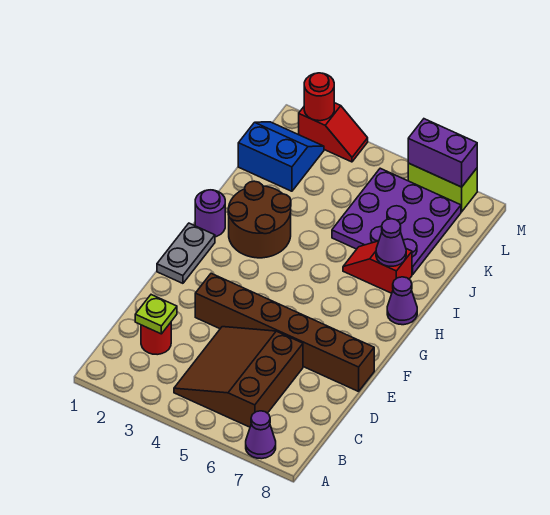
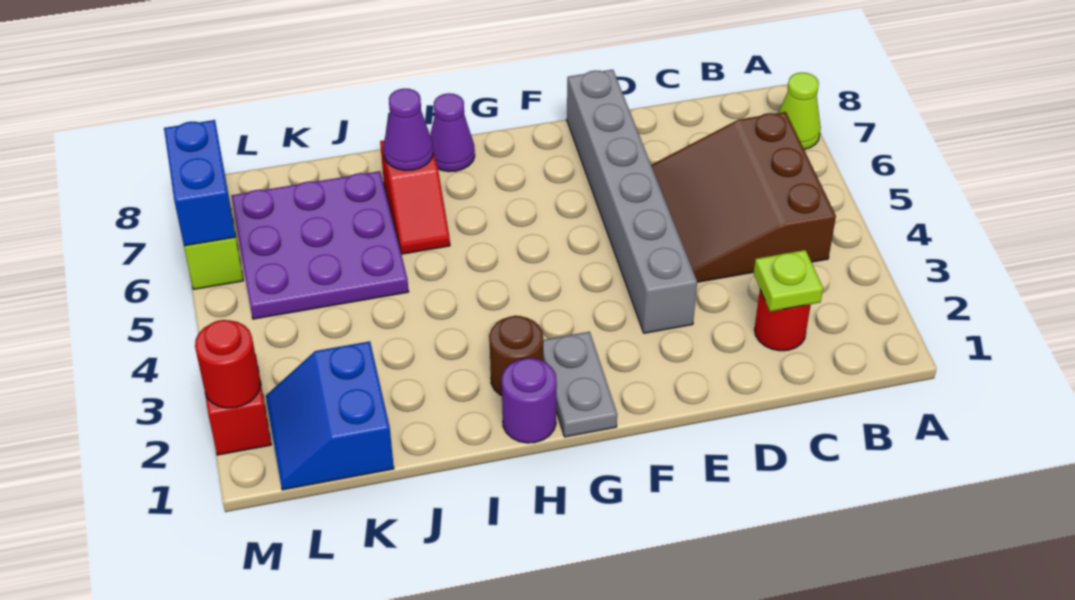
purple 1x1 cone [246,411,276,459] -> lime 1x1 cone [779,72,821,149]
brown 3x3 slope [174,327,303,427] -> brown 3x3 slope turned to [651,112,836,282]
brown 1x6 brick [195,273,374,391] -> grey 1x6 brick [567,70,697,333]
grey 1x2 plate [157,223,215,283] -> grey 1x2 plate turned to [543,332,617,437]
brown 2x2 round brick [228,181,291,258] -> brown 1x1 round brick [489,316,543,396]
purple 1x2 brick [408,119,477,187] -> blue 1x2 brick [164,120,235,246]

